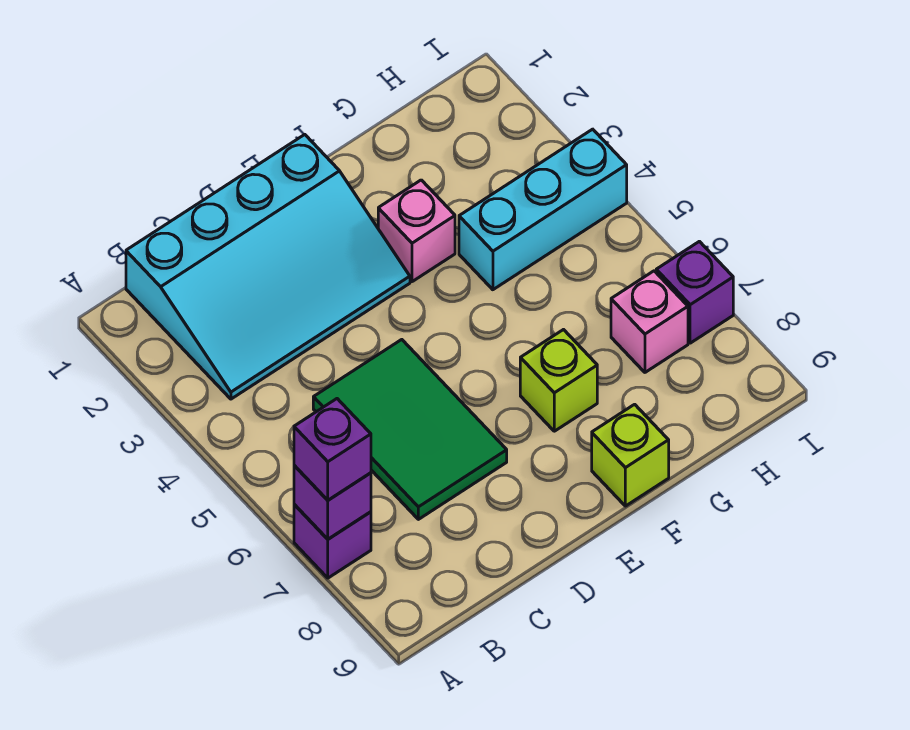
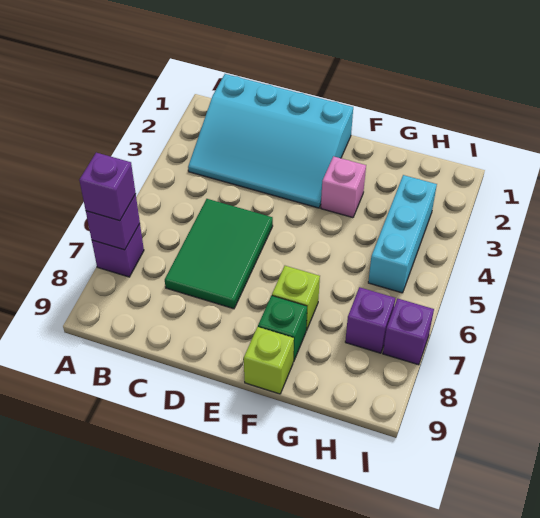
none -> green 1x1 brick [258,296,307,362]
cyan 1x3 brick [459,129,627,290] -> cyan 1x3 brick turned to [368,175,437,293]
pink 1x1 brick [611,271,688,372] -> purple 1x1 brick [345,287,395,353]

